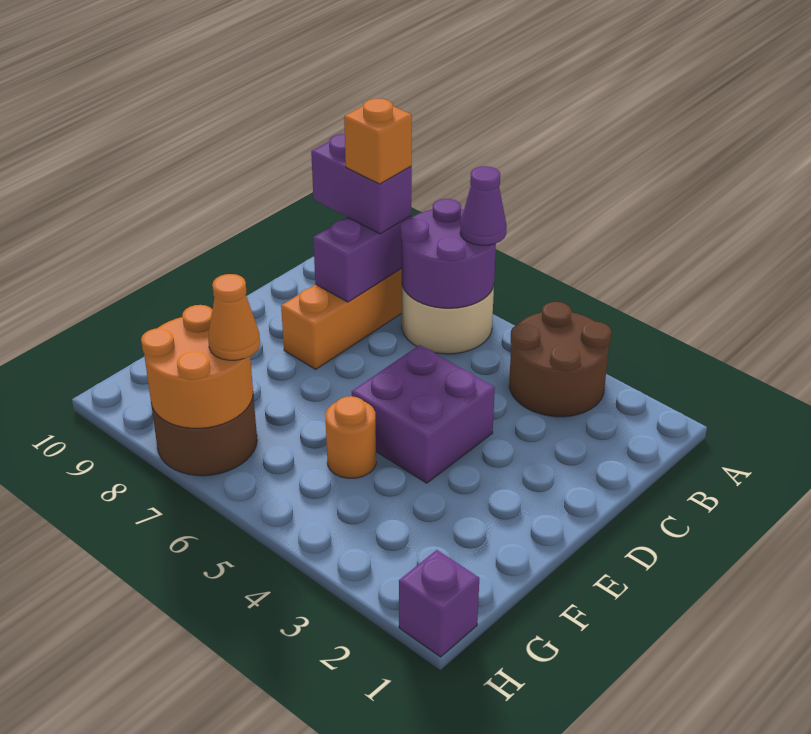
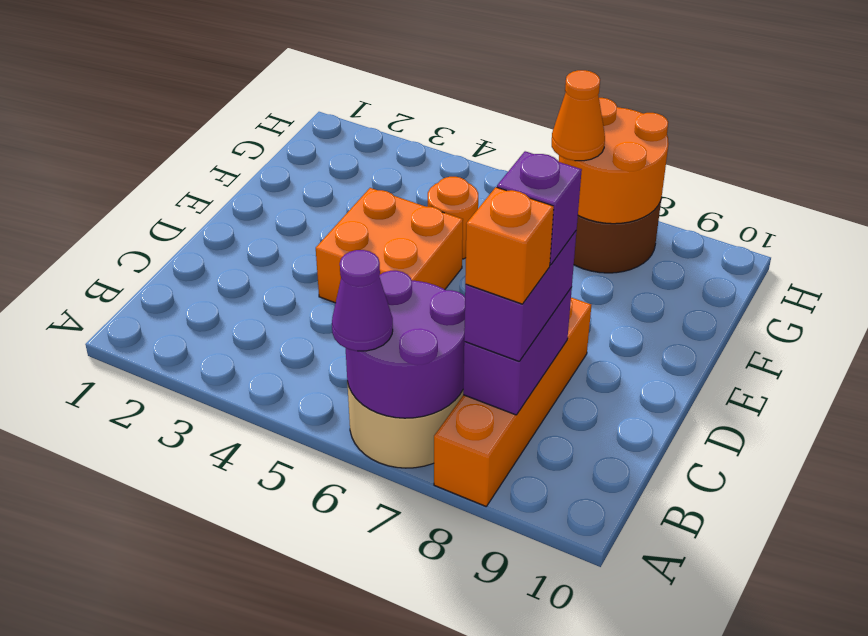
brown 2x2 round brick [509,302,611,417] -> none
purple 1x2 brick [311,134,412,234] -> purple 1x2 brick turned to [464,230,577,361]
purple 2x2 brick [352,345,495,483] -> orange 2x2 brick [316,188,463,303]
purple 1x1 brick [399,550,479,657] -> purple 1x1 brick moved to [497,151,582,265]

